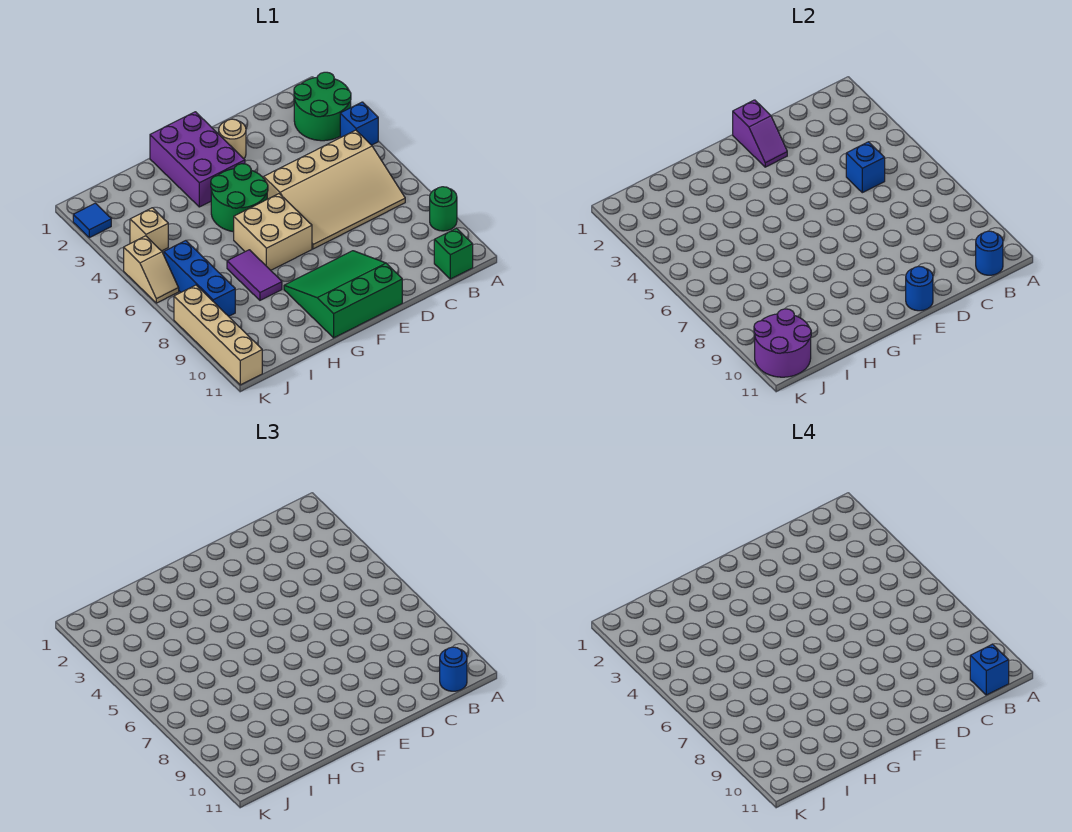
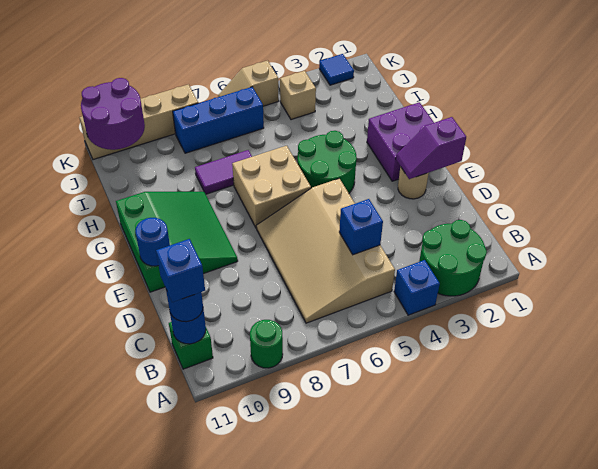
purple 2x3 brick [150,112,245,207] -> purple 2x2 brick [367,102,434,181]

